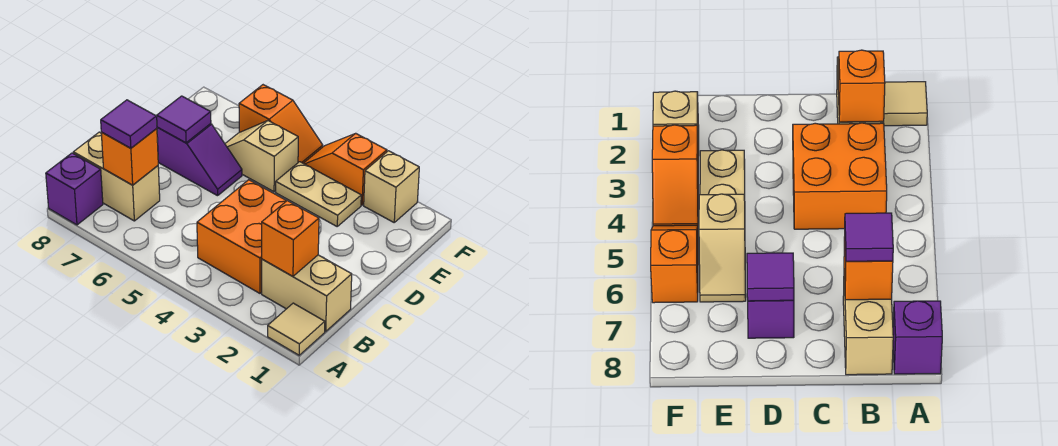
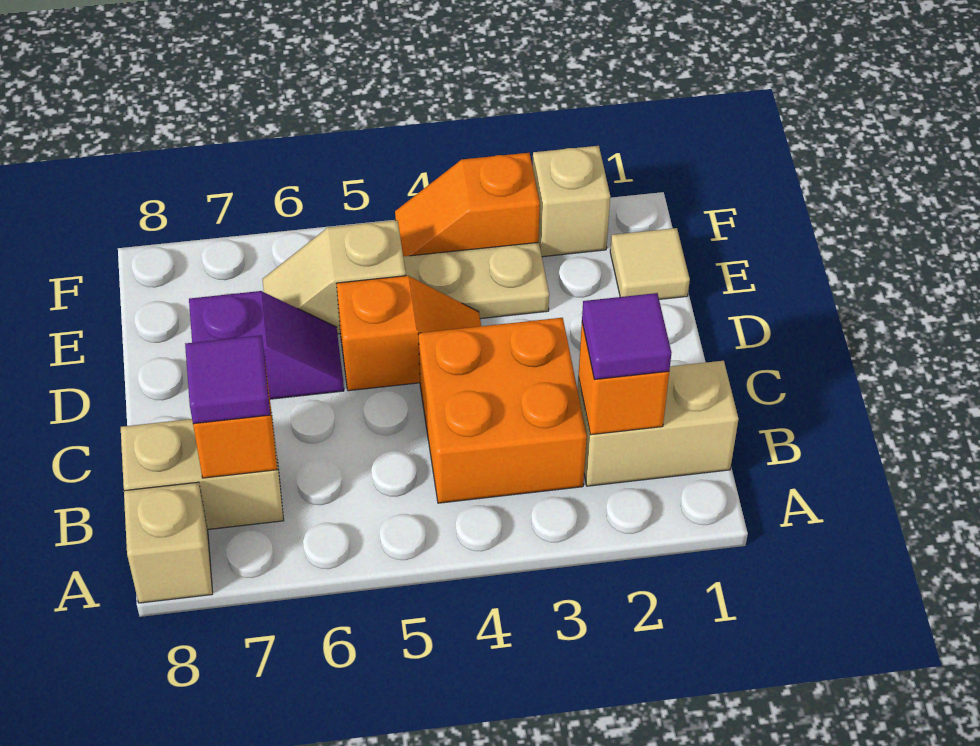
tan 1x1 tile [268,303,325,355] -> tan 1x1 tile moved to [610,228,690,299]
purple 1x1 brick [46,153,103,225] -> tan 1x1 brick [124,482,213,603]
purple 1x1 tile [157,96,211,143] -> purple 1x1 tile moved to [582,293,671,380]
orange 1x2 slope [239,85,323,163] -> orange 1x2 slope moved to [336,276,481,391]

